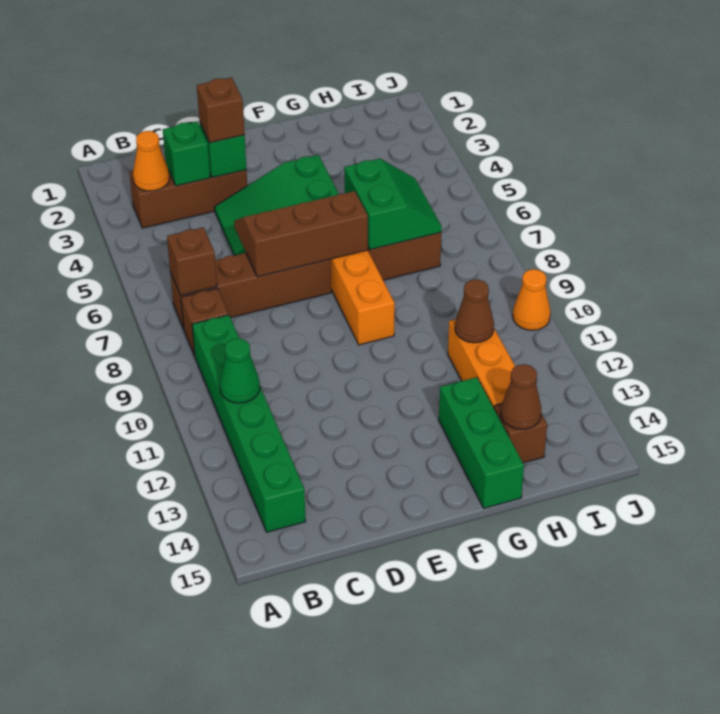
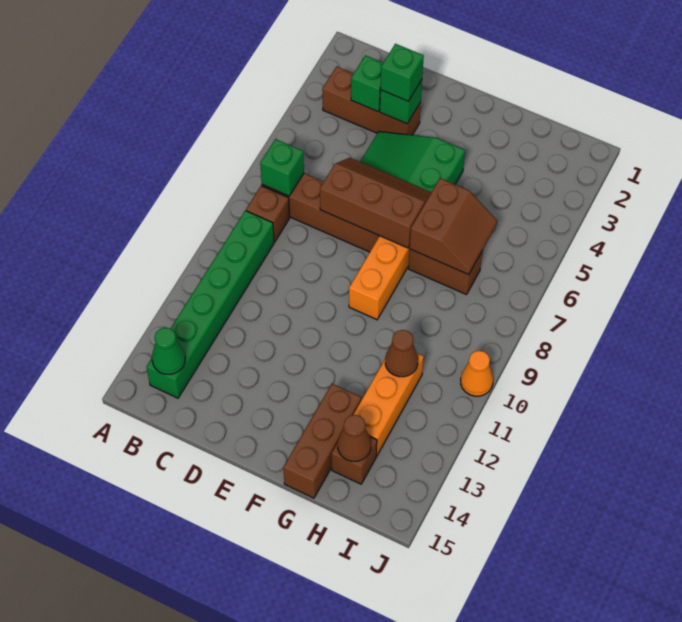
orange 1x1 cone [133,131,170,191] -> none
brown 1x1 brick [167,227,217,295] -> green 1x1 brick [260,139,304,196]
green 1x1 cone [220,339,260,403] -> green 1x1 cone moved to [152,328,185,374]
brown 1x1 brick [197,77,245,143] -> green 1x1 brick [380,44,424,101]
green 2x2 slope [344,159,442,249] -> brown 2x2 slope [410,178,497,275]
green 1x3 brick [439,377,524,508] -> brown 1x3 brick [283,384,361,498]

